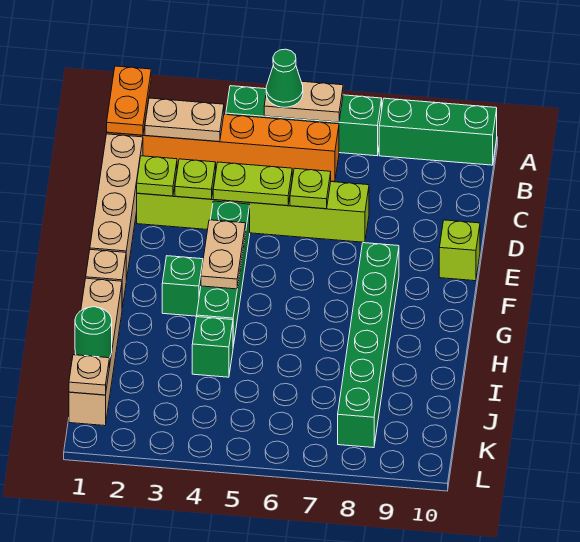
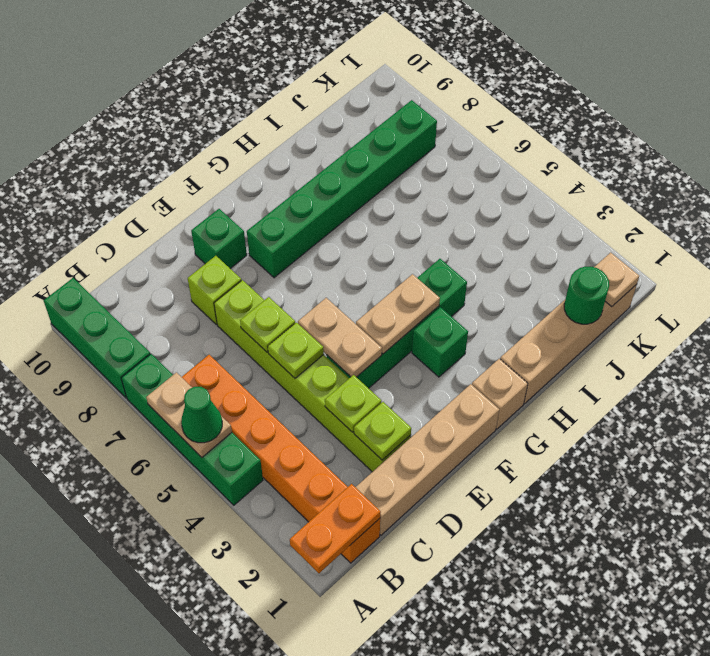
tan 1x2 plate [145,98,224,142] -> tan 1x2 plate moved to [298,298,382,377]
lime 1x2 plate [213,162,292,206] -> lime 1x1 plate [268,323,324,378]
lime 1x1 brick [439,220,480,281] -> lime 1x1 brick moved to [188,256,241,325]
green 1x1 brick [192,317,233,377] -> green 1x1 brick moved to [191,209,247,268]

